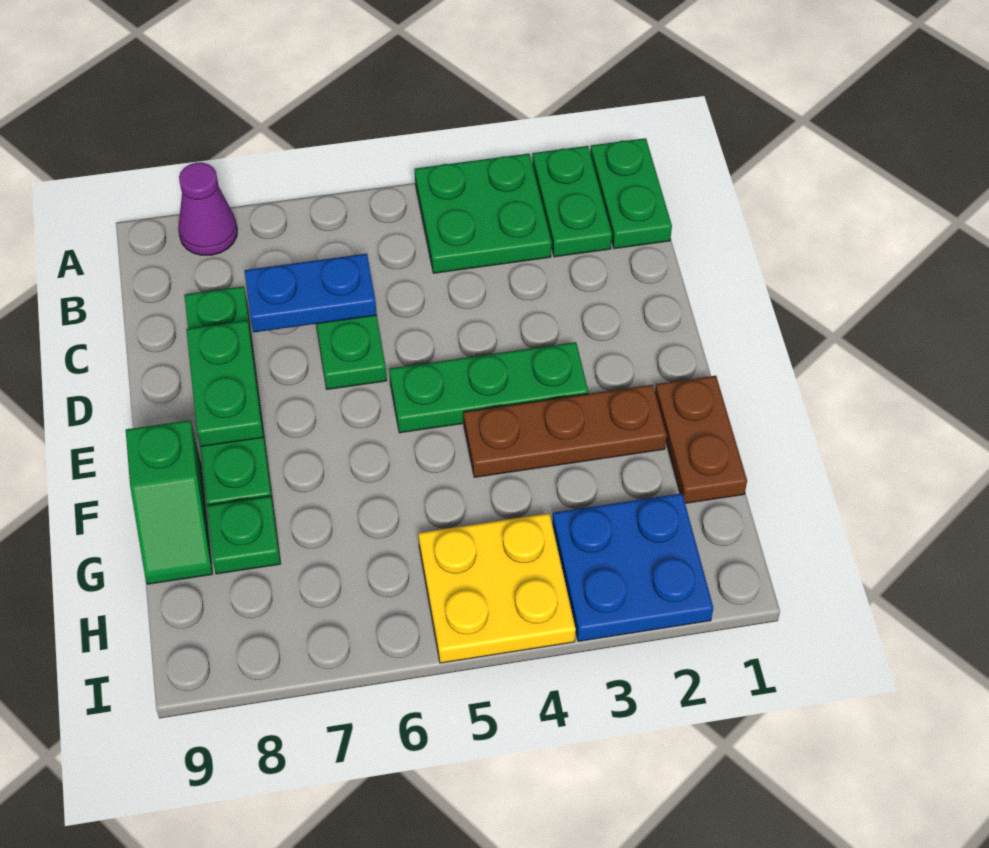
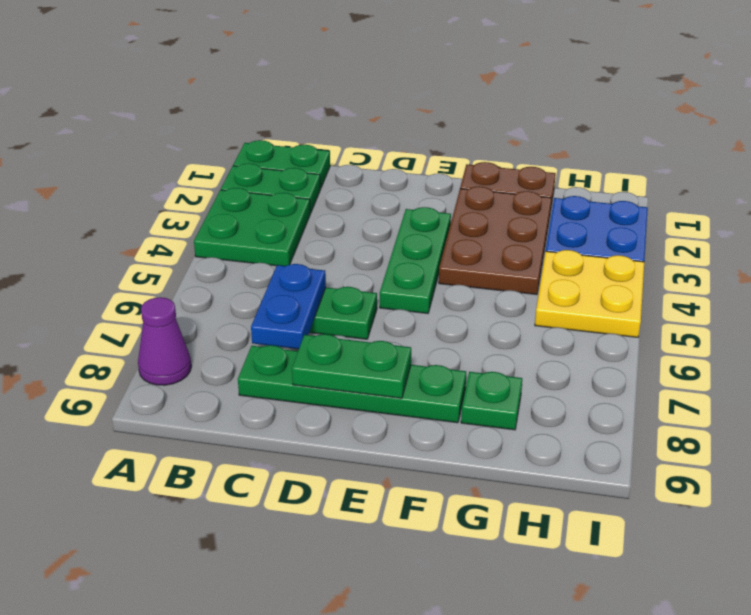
brown 1x3 plate [464,385,667,477] -> brown 2x3 plate [439,186,552,295]
green 1x2 slope [126,420,212,584] -> none

